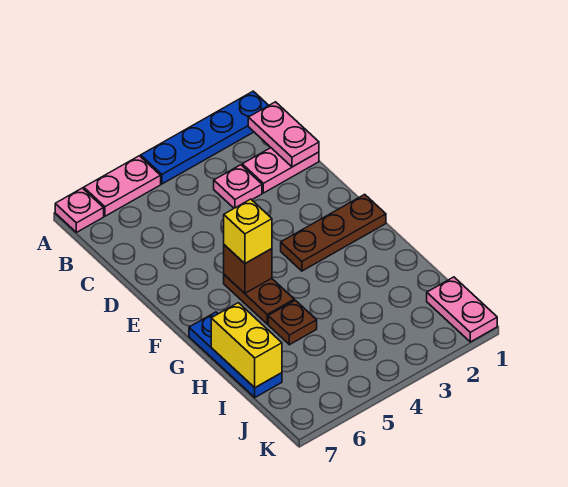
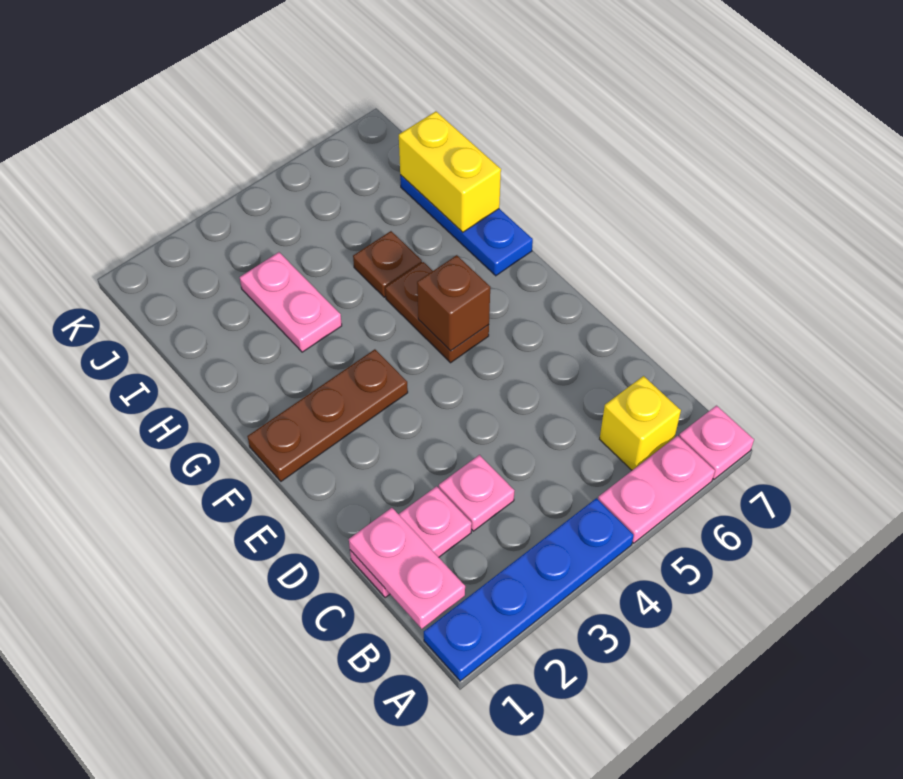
yellow 1x1 brick [224,199,272,263] -> yellow 1x1 brick moved to [600,376,681,470]
pink 1x2 plate [427,277,497,342] -> pink 1x2 plate moved to [240,252,342,352]

